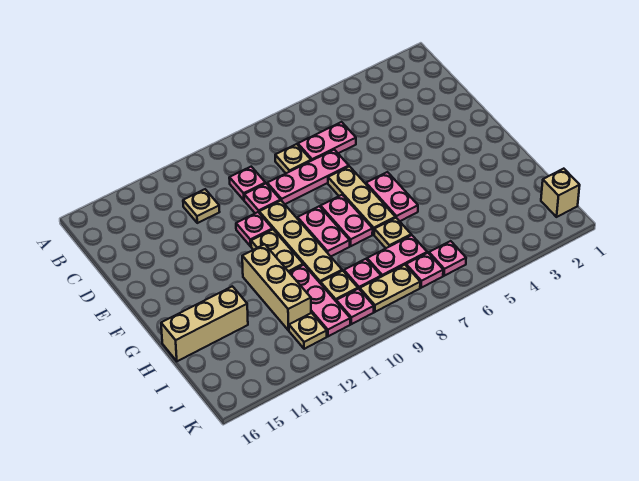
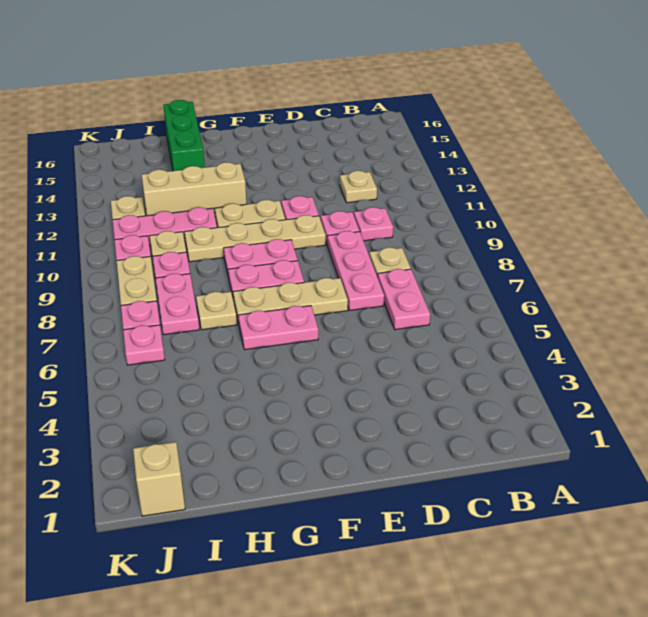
tan 1x3 brick [161,286,248,361] -> green 1x3 brick [163,100,205,171]

